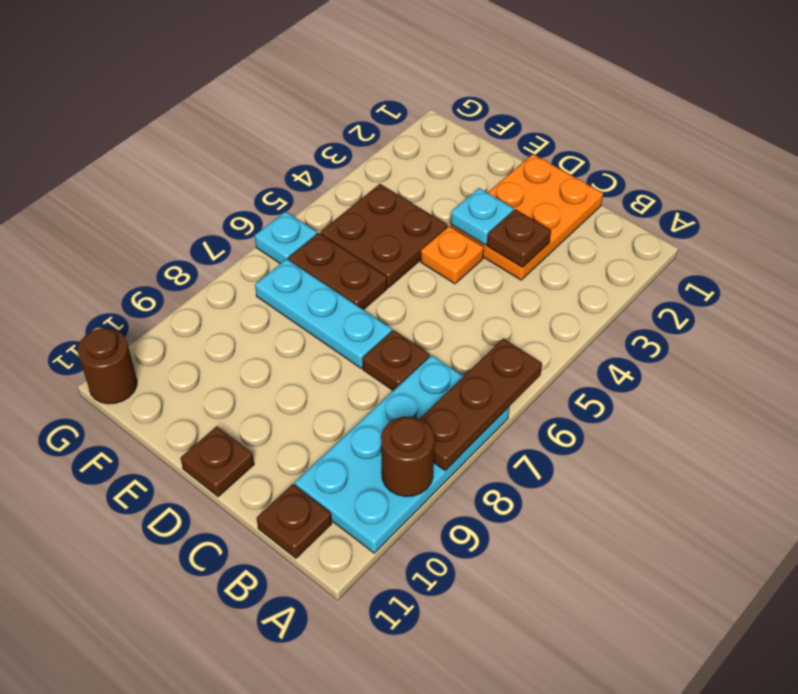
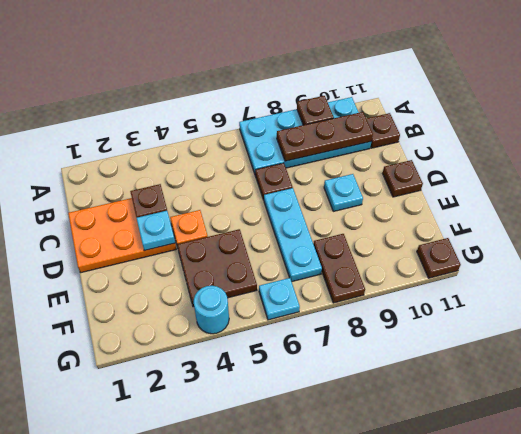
brown 1x3 plate [420,339,542,471] -> brown 1x3 plate moved to [277,112,373,161]
brown 1x1 round brick [381,416,434,497] -> brown 1x1 plate [297,96,334,125]
none -> cyan 1x1 plate [324,174,363,211]
brown 1x2 plate [288,233,387,310] -> brown 1x2 plate moved to [313,234,365,303]
none -> cyan 1x1 round brick [194,286,229,334]
brown 1x1 round brick [78,328,137,404] -> brown 1x1 plate [417,238,461,278]

